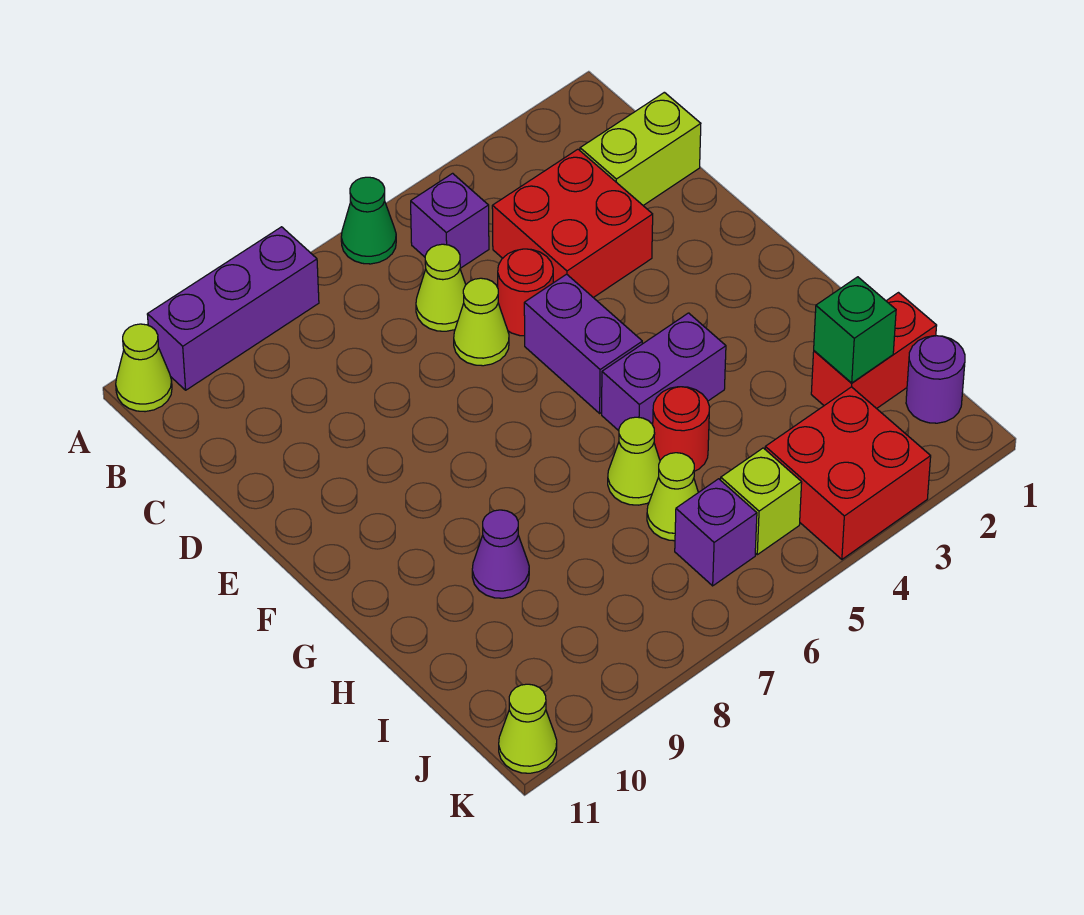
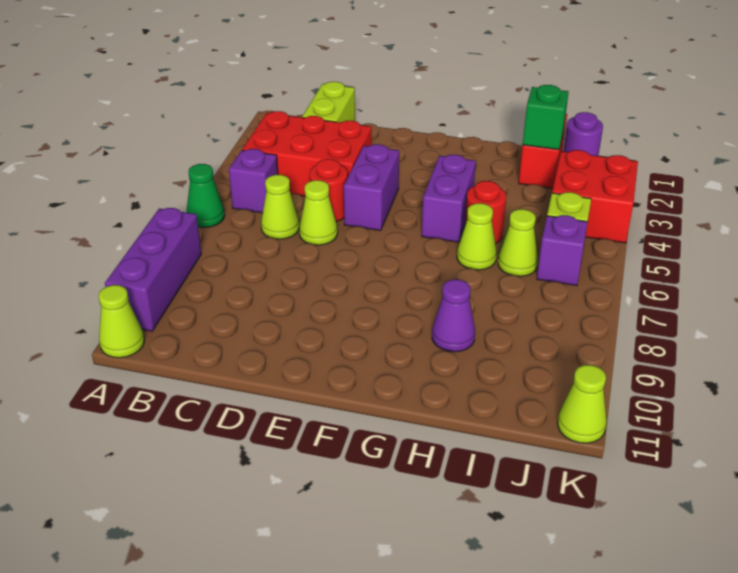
red 2x2 brick [492,149,653,298] -> red 2x3 brick [242,111,371,196]
purple 1x2 brick [524,274,642,413] -> purple 1x2 brick turned to [344,144,399,230]

